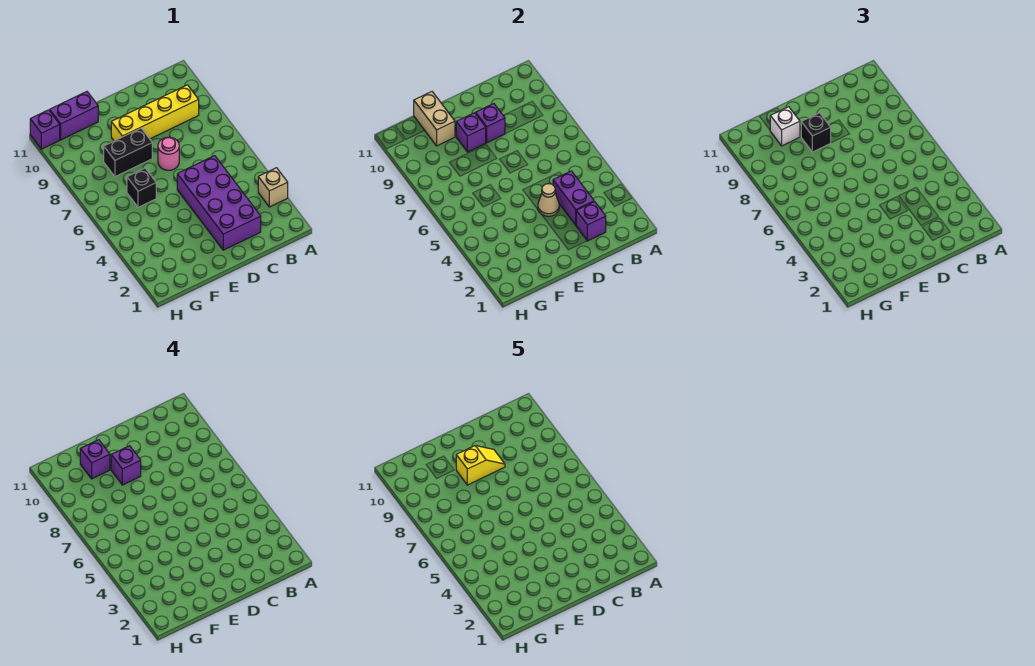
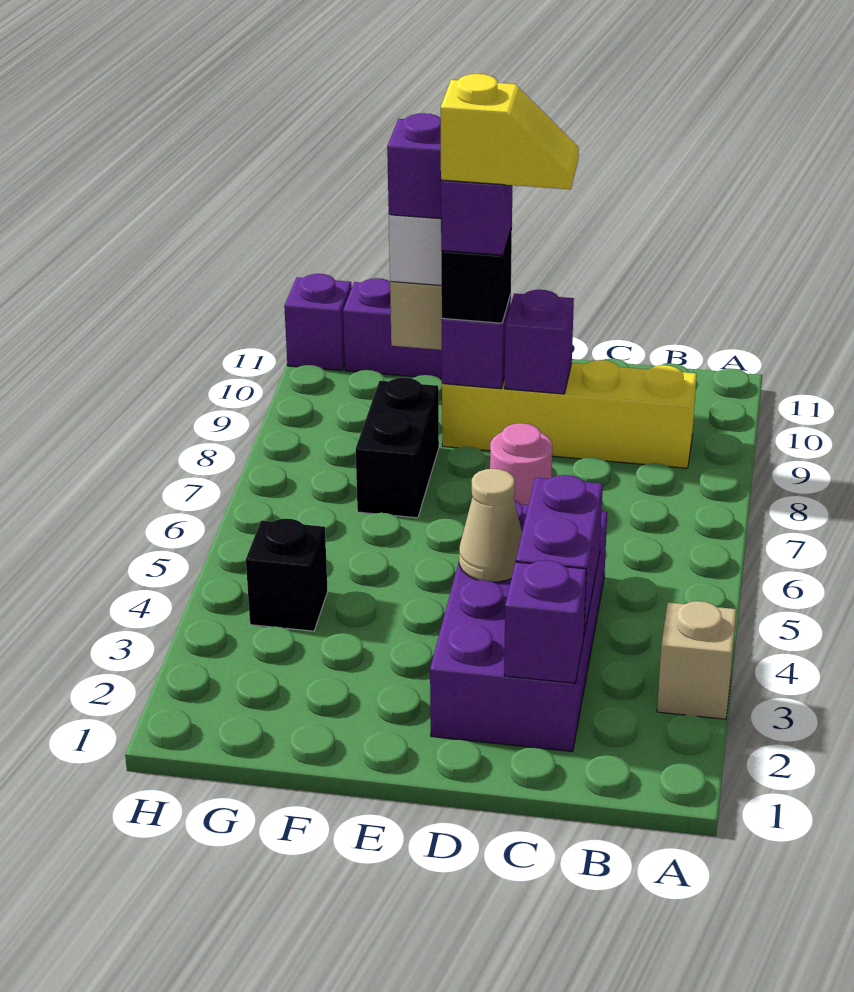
black 1x2 brick [104,128,152,177] -> black 1x2 brick turned to [356,378,439,518]
black 1x1 brick [127,168,156,207] -> black 1x1 brick moved to [246,519,328,631]

